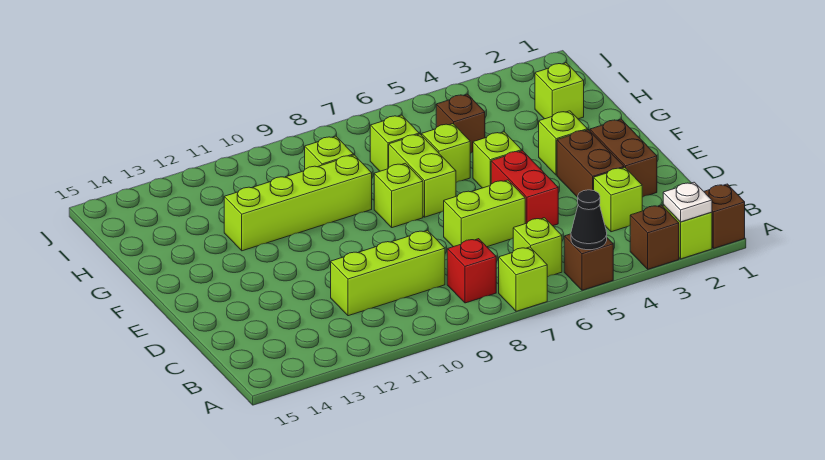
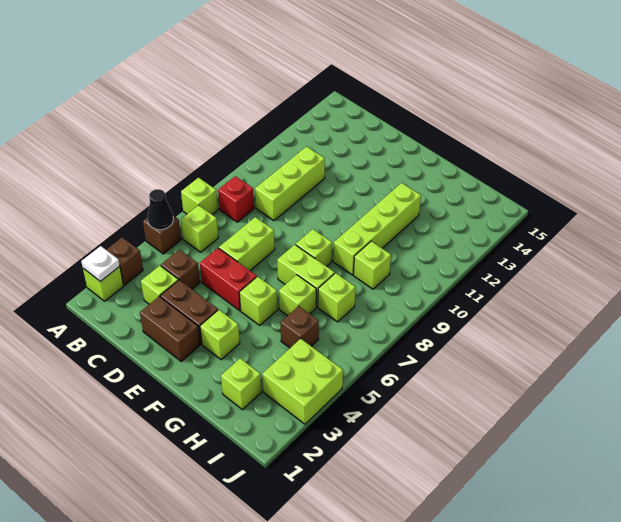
brown 1x1 brick [704,184,745,248] -> brown 1x1 brick moved to [161,250,200,289]
none -> lime 2x2 brick [262,339,343,424]

